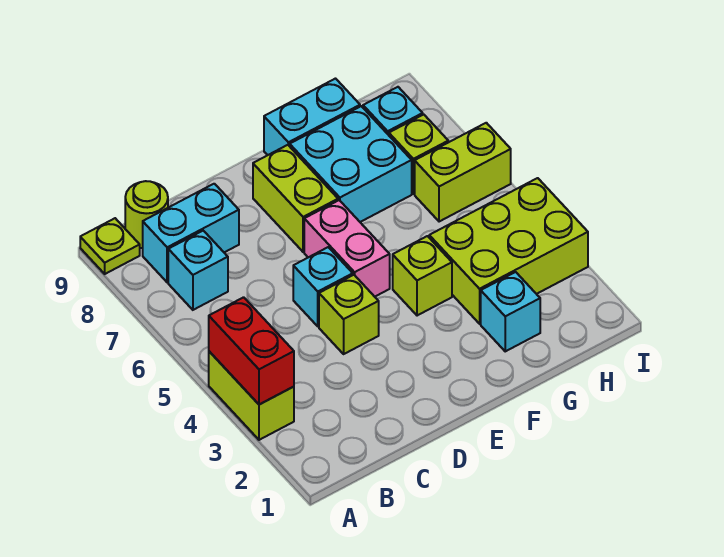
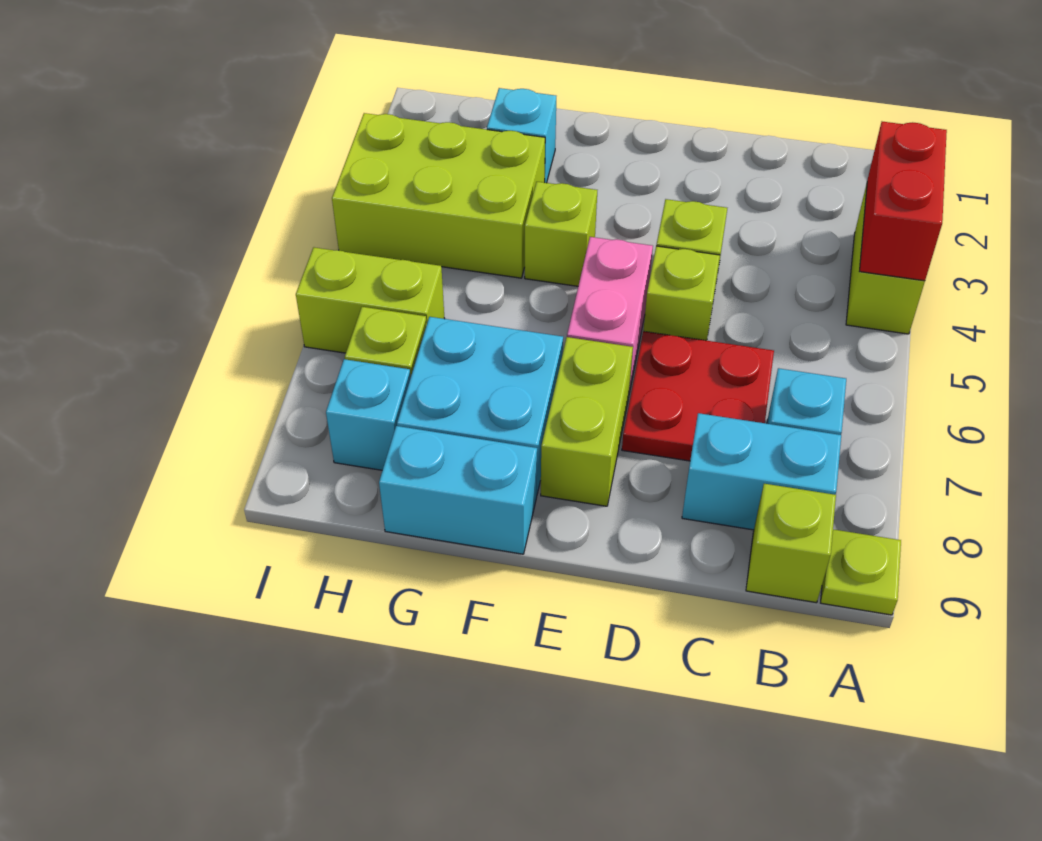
lime 1x1 round brick [125,181,168,248] -> lime 1x1 brick [746,484,836,603]
none -> red 2x2 plate [622,331,774,461]
cyan 1x1 brick [293,247,353,326] -> lime 1x1 brick [643,246,720,341]

